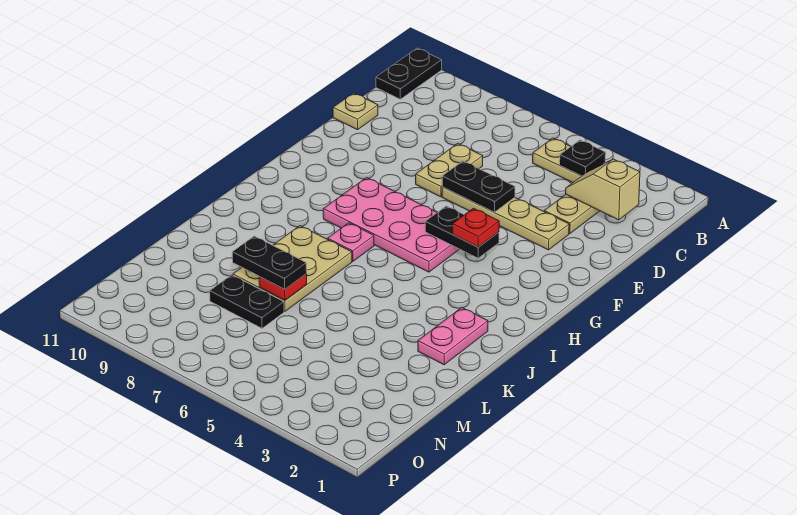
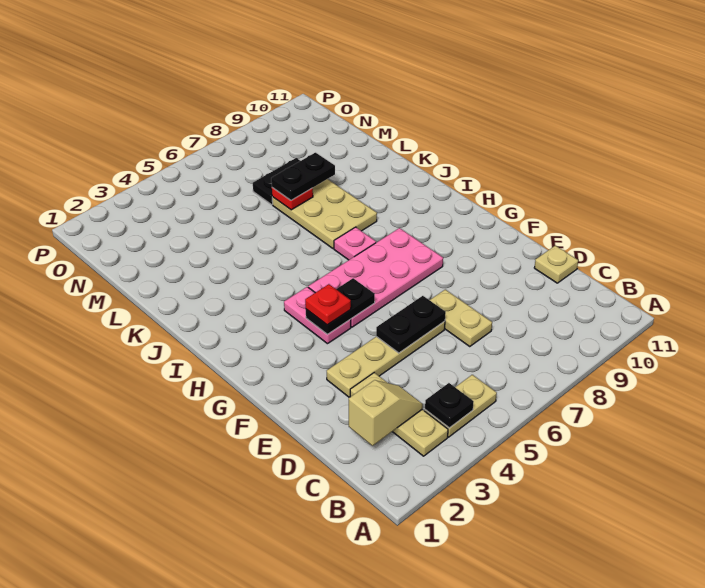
black 1x2 plate [376,48,442,99] -> none
pink 1x2 plate [418,308,488,365] -> pink 1x2 plate moved to [284,287,351,344]

